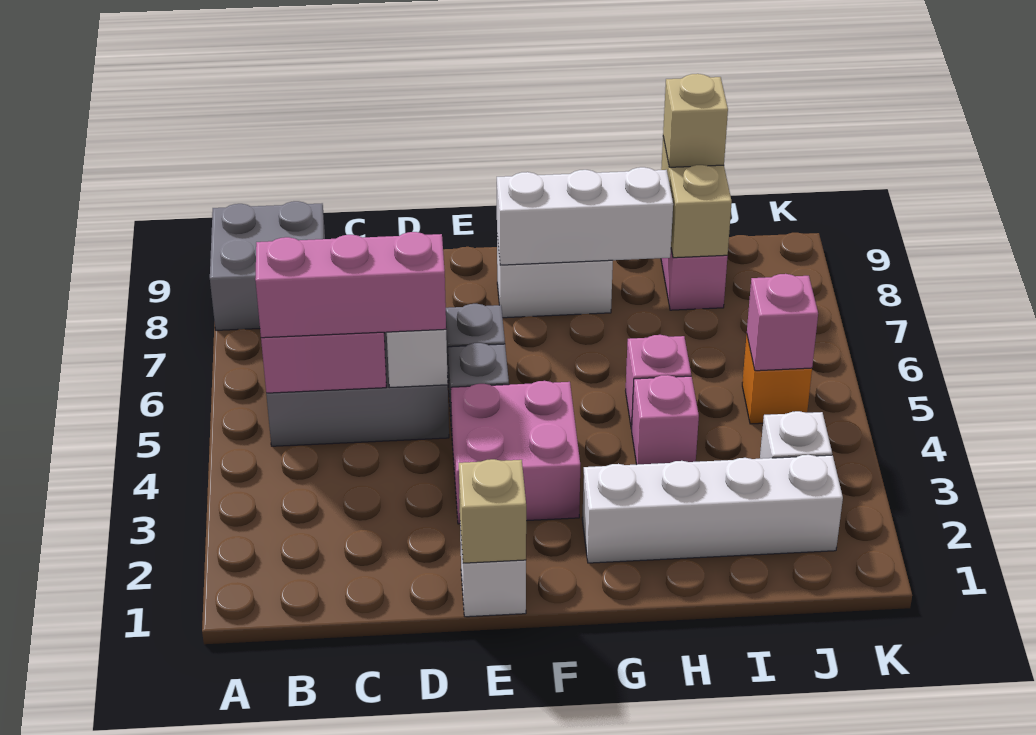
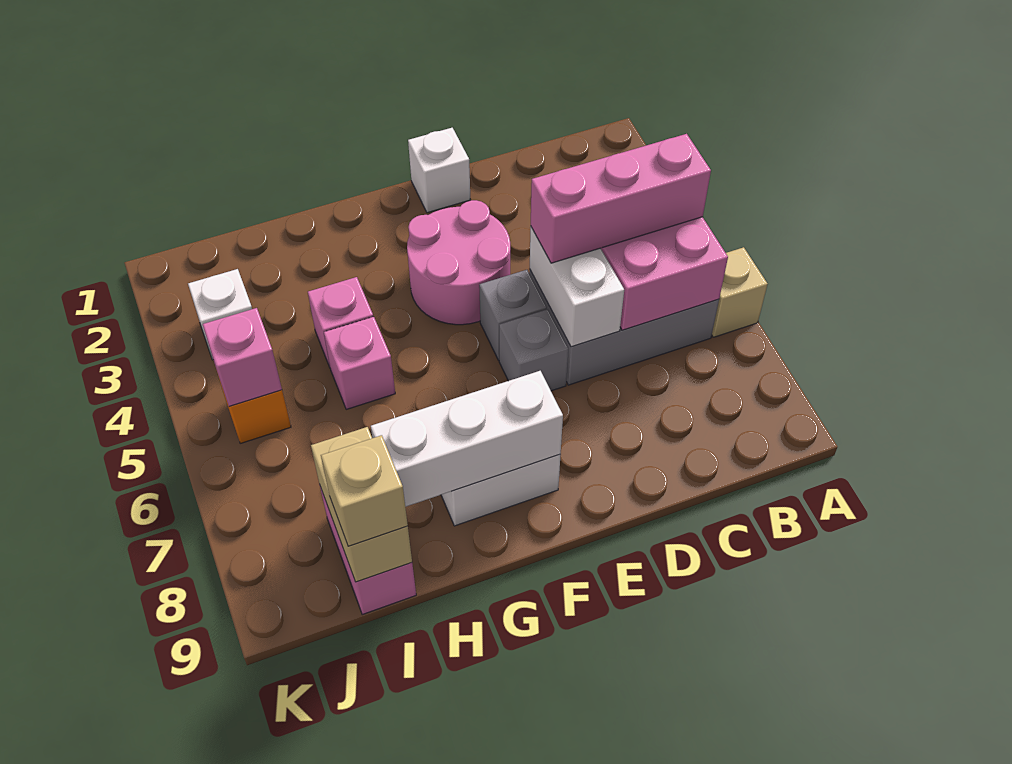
grey 2x2 brick [210,201,325,330] -> none
tan 1x1 brick [459,459,526,563] -> tan 1x1 brick moved to [712,247,768,337]
pink 2x2 brick [451,381,580,524] -> pink 2x2 round brick [407,200,510,325]
white 1x4 brick [582,455,843,563] -> none

